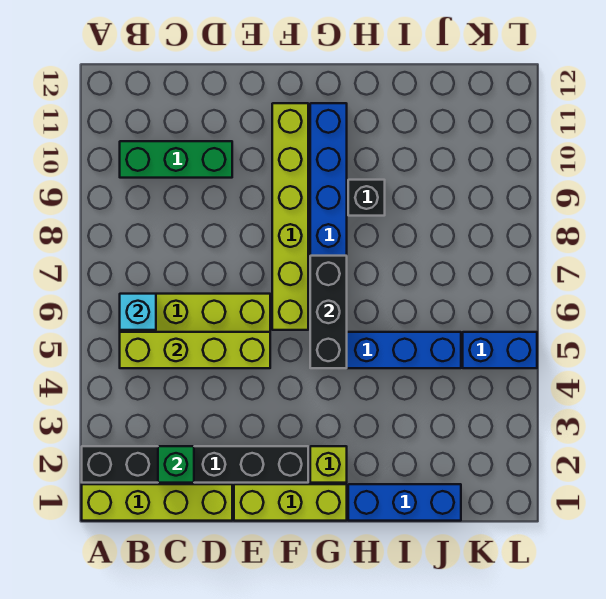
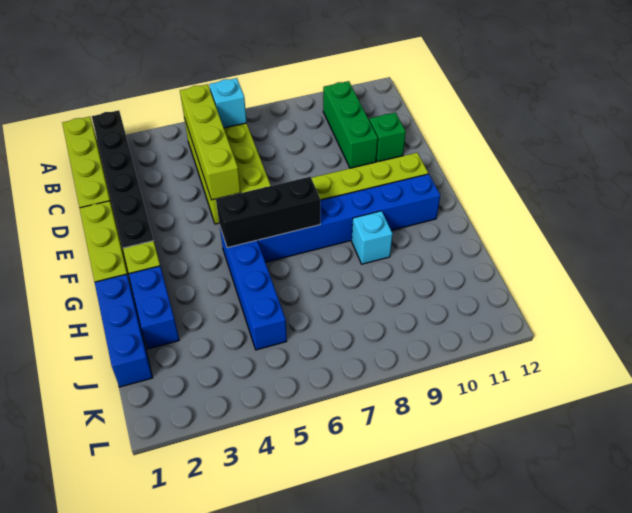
green 1x1 brick [158,446,194,483] -> green 1x1 brick moved to [369,113,406,162]
black 1x1 brick [348,180,385,216] -> cyan 1x1 brick [352,211,393,264]
blue 1x2 brick [463,332,537,368] -> blue 1x2 brick moved to [129,266,179,349]

